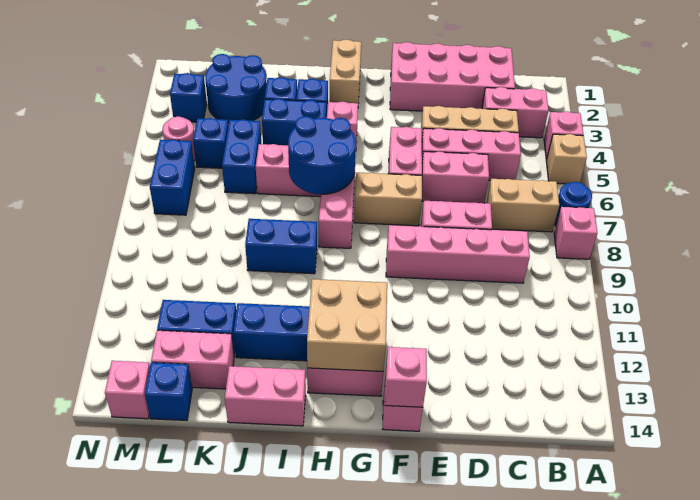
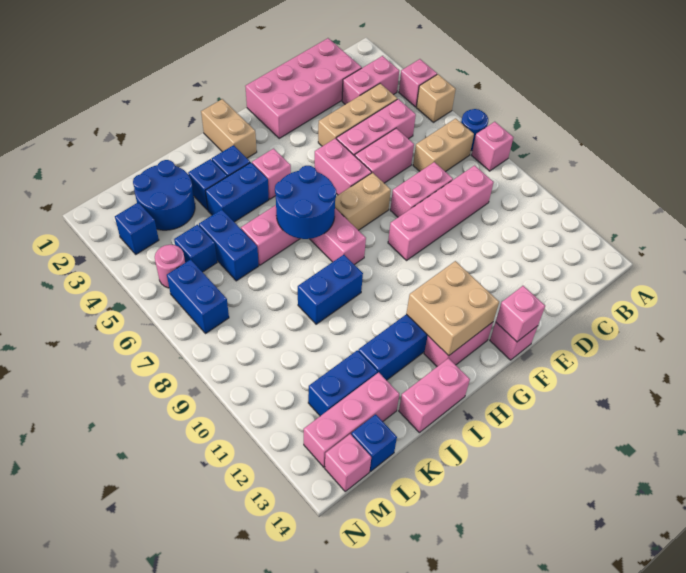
pink 1x2 brick [151,330,234,389] -> pink 1x3 brick [304,372,399,467]

